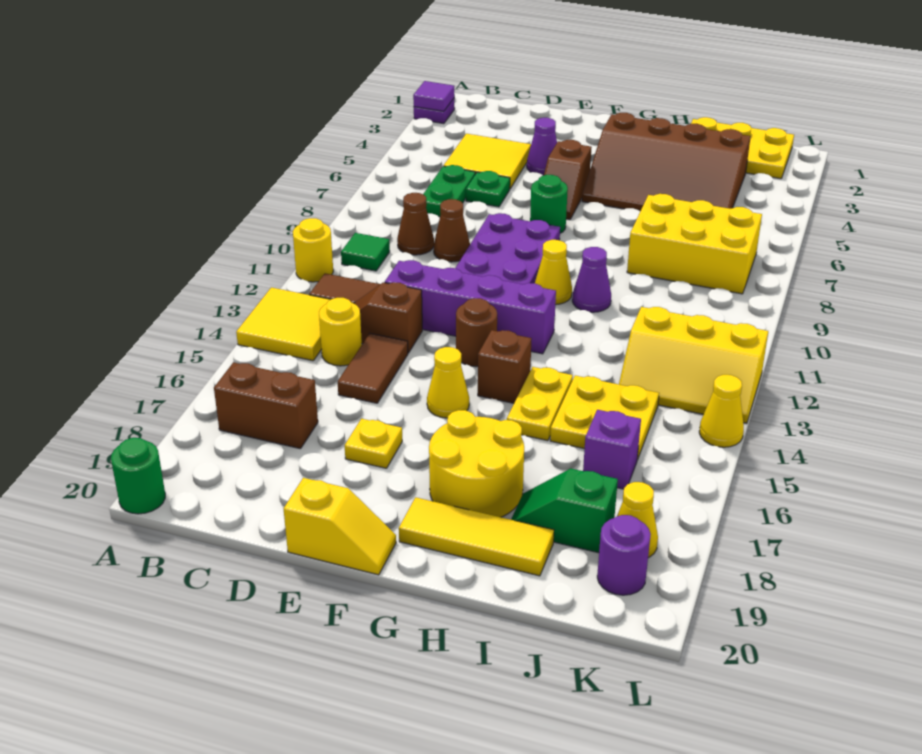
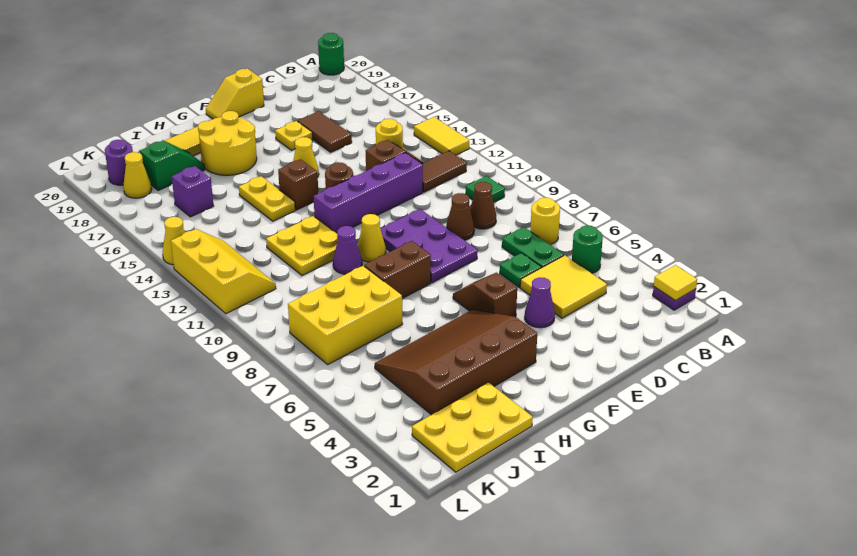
purple 1x1 tile [413,81,454,111] -> yellow 1x1 tile [654,265,697,301]
yellow 1x1 round brick [293,218,333,282] -> yellow 1x1 round brick moved to [530,198,560,245]
yellow 2x2 tile [236,287,331,361] -> yellow 1x2 tile [414,117,469,155]
brown 1x2 brick [214,362,318,449] -> brown 1x2 brick moved to [364,241,431,299]
brown 1x2 tile [338,333,408,403] -> brown 1x2 tile moved to [298,111,352,152]
green 1x1 round brick [530,175,568,233] -> green 1x1 round brick moved to [572,225,603,273]
yellow 2x2 plate [550,376,659,460] -> yellow 2x2 plate moved to [266,216,338,276]
yellow 2x3 slope [619,307,768,423] -> yellow 2x3 slope turned to [171,229,276,314]

